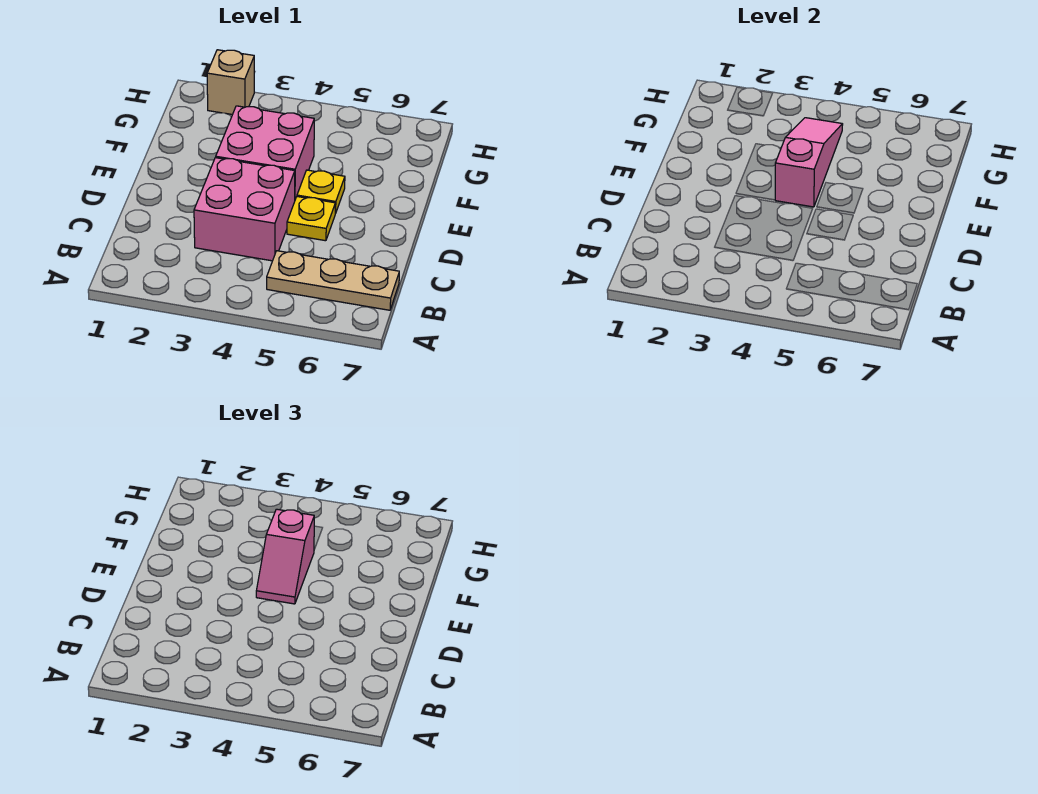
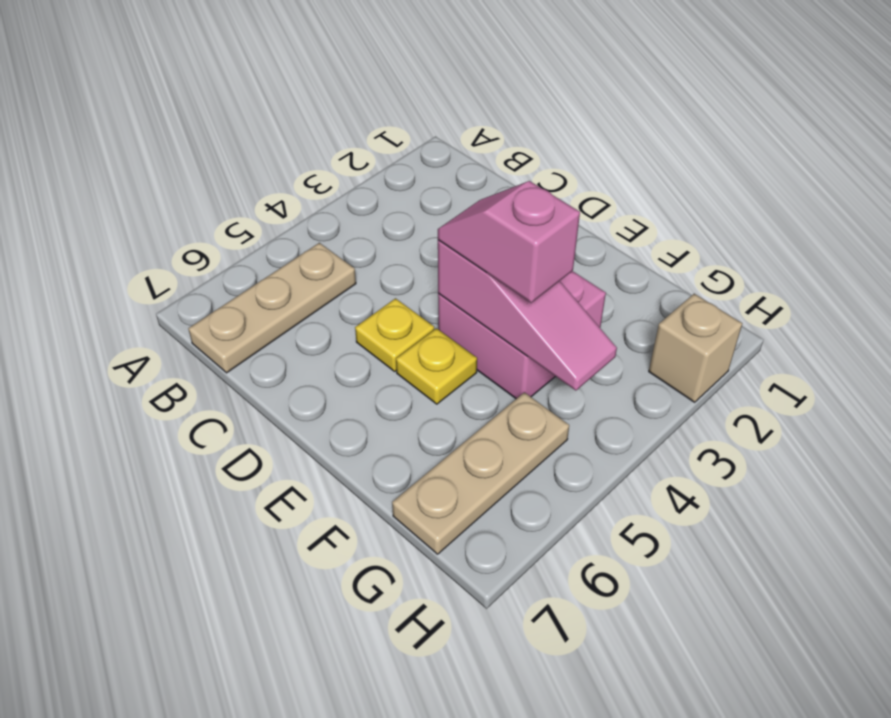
pink 2x2 brick [194,158,295,261] -> none
none -> tan 1x3 plate [392,392,569,554]

